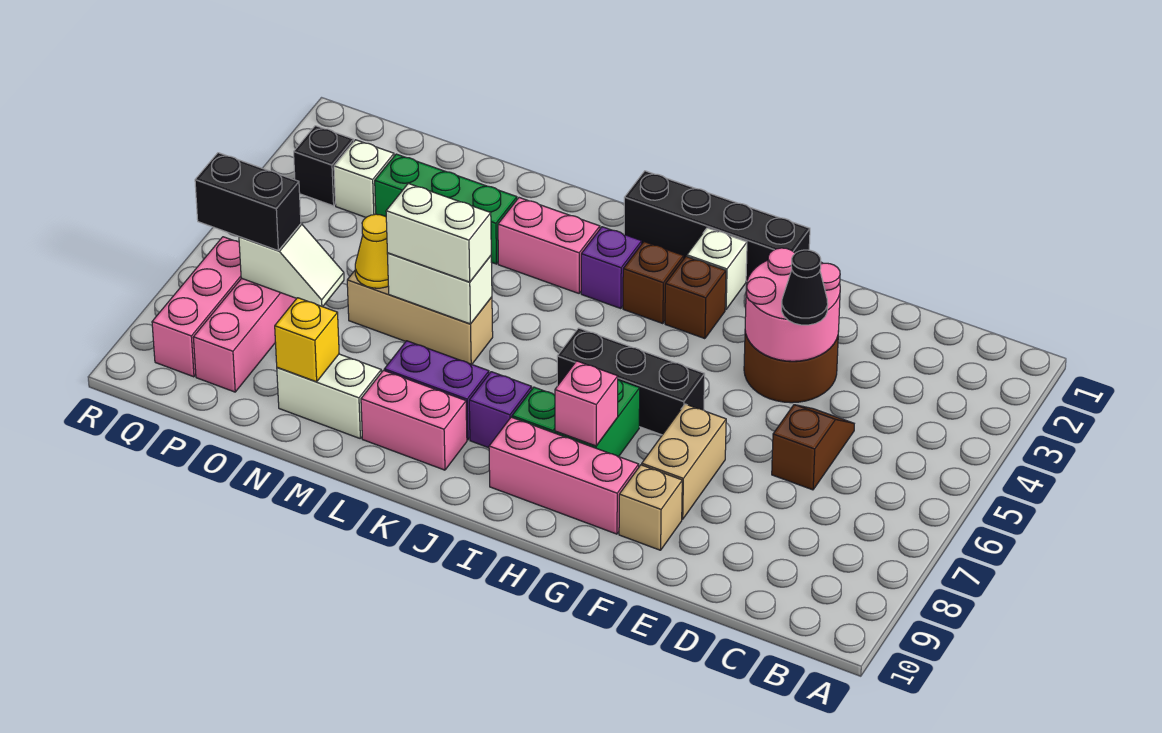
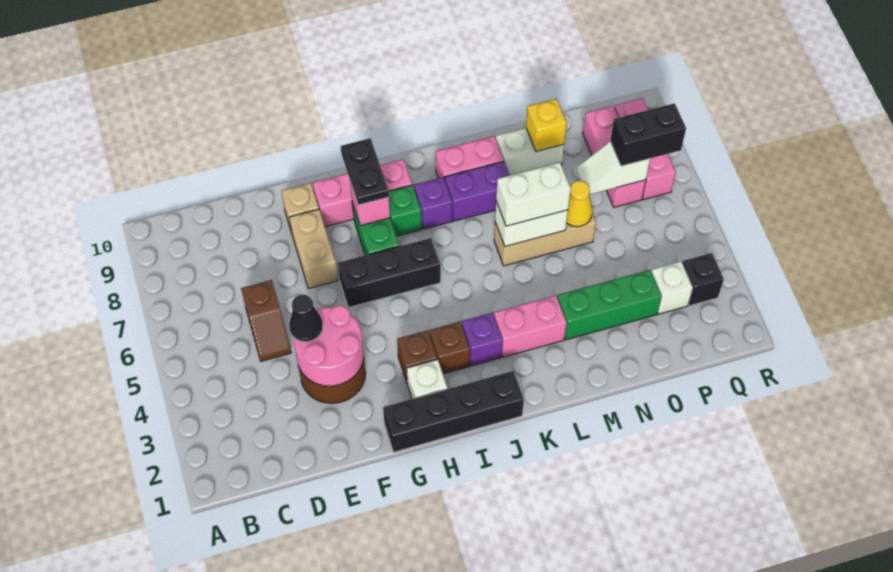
none -> black 1x2 plate [341,138,389,205]

